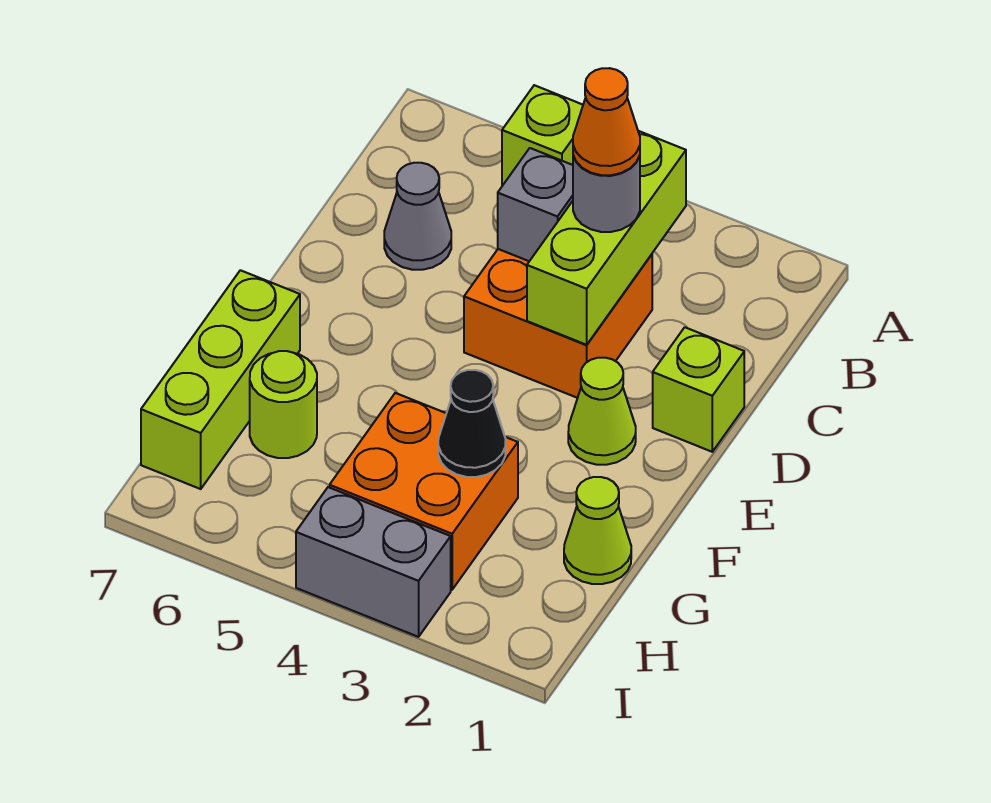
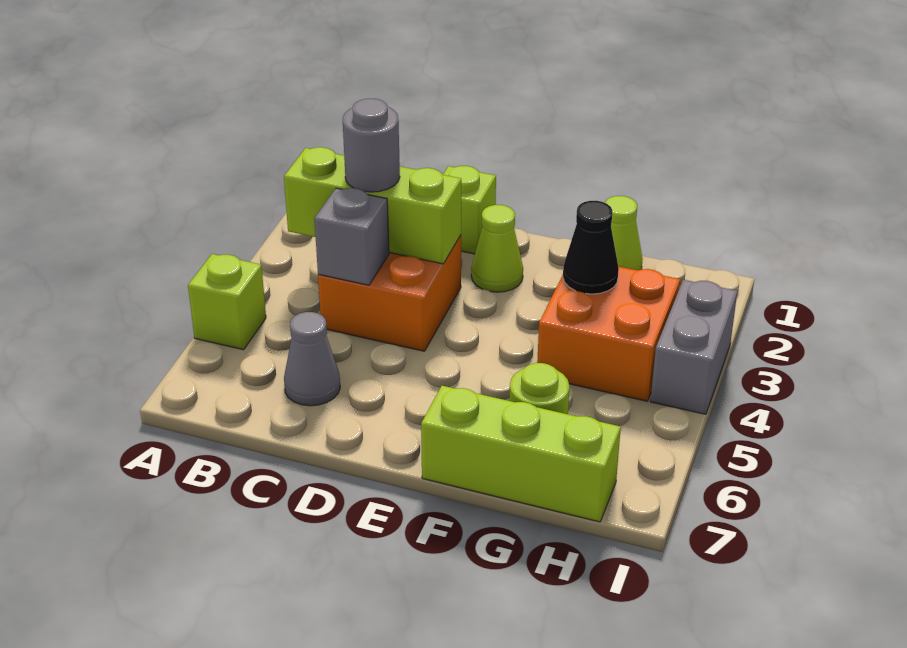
orange 1x1 cone [573,68,640,175] -> none

